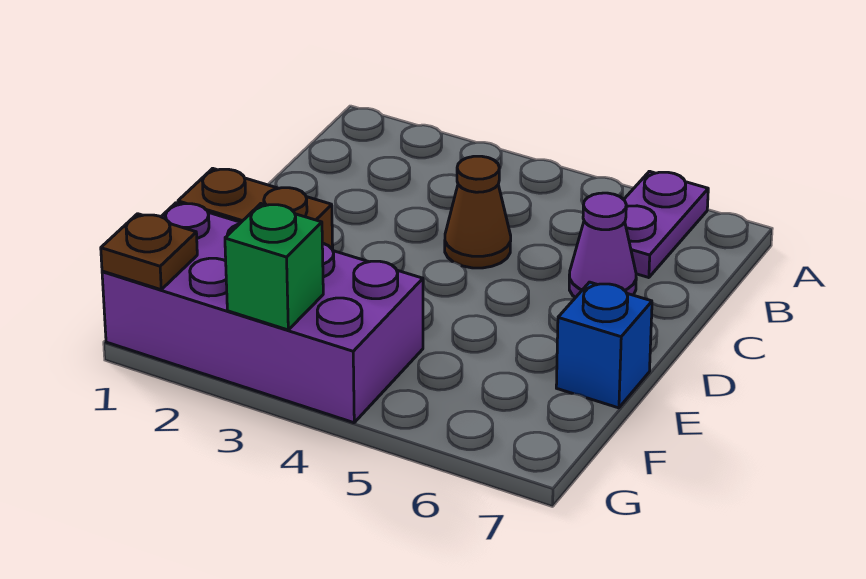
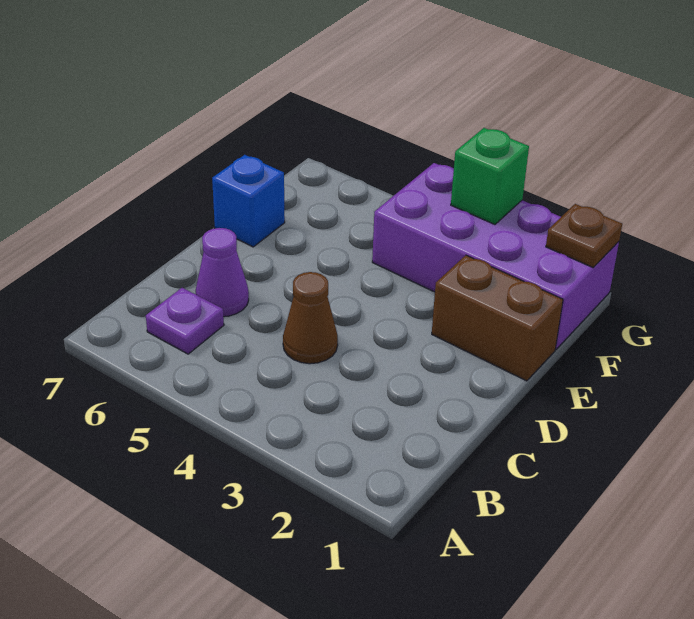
purple 1x2 plate [624,171,708,278] -> purple 1x1 plate [146,288,224,354]

